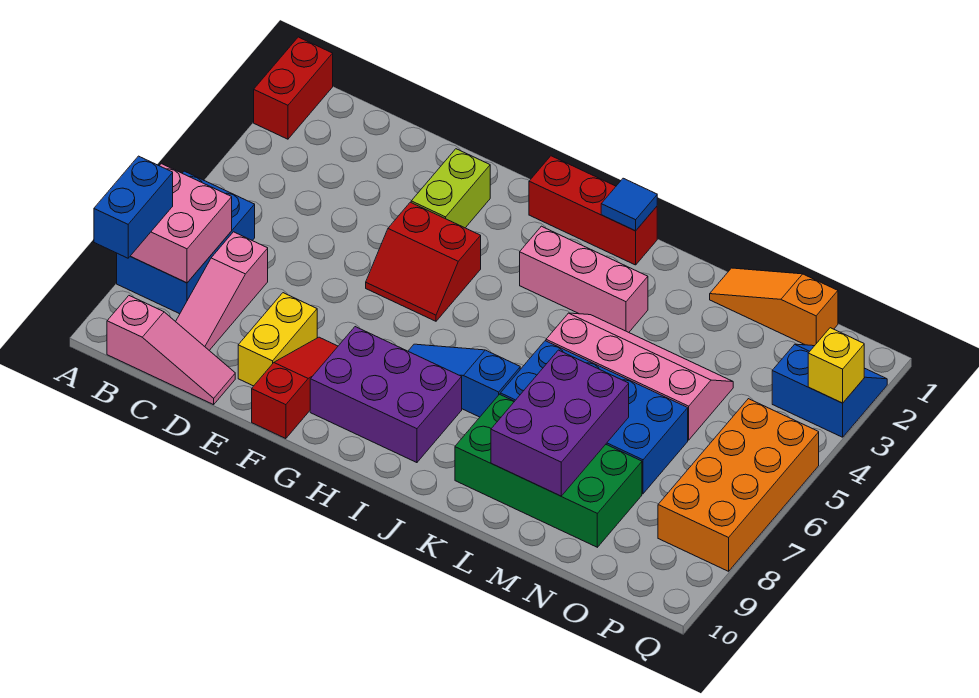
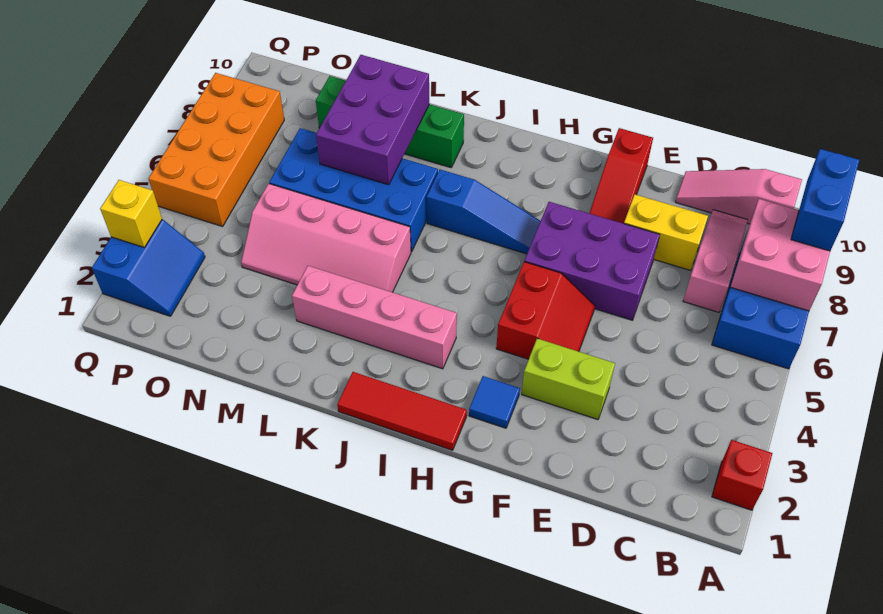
red 1x2 brick [254,37,333,139] -> red 1x1 brick [712,440,772,510]
yellow 1x2 brick [238,293,317,386] -> yellow 1x2 brick turned to [624,195,708,270]
lime 1x2 brick [411,149,490,228] -> lime 1x2 brick turned to [522,338,615,420]
red 2x2 slope [366,202,481,321] -> red 2x2 slope turned to [496,262,595,359]
purple 2x3 brick [310,327,462,463] -> purple 2x3 brick moved to [524,202,660,320]
red 1x3 brick [529,156,657,265] -> red 1x3 tile [337,372,467,450]
pink 1x3 brick [520,226,648,332] -> pink 1x4 brick [292,266,457,369]
blue 1x1 tile [601,178,657,231] -> blue 1x1 tile moved to [469,376,520,428]
green 2x4 brick [455,394,642,547] -> green 1x4 brick [316,76,464,168]
orange 1x3 slope [710,268,838,346] -> none
blue 2x2 slope [772,344,887,437] -> blue 2x2 slope turned to [92,219,205,316]

